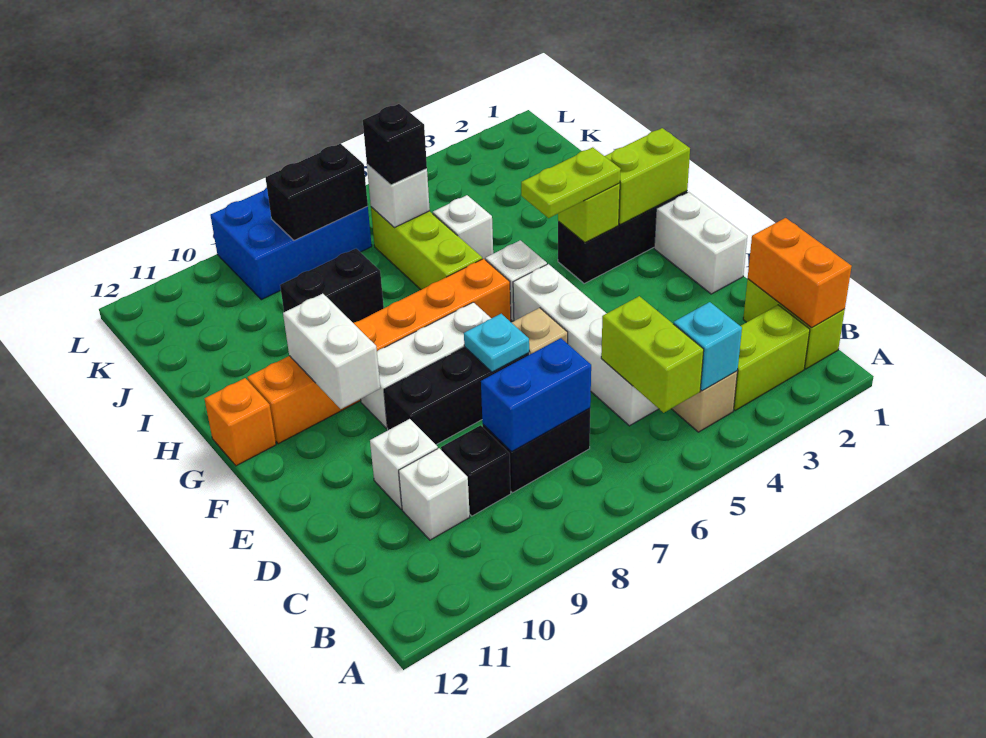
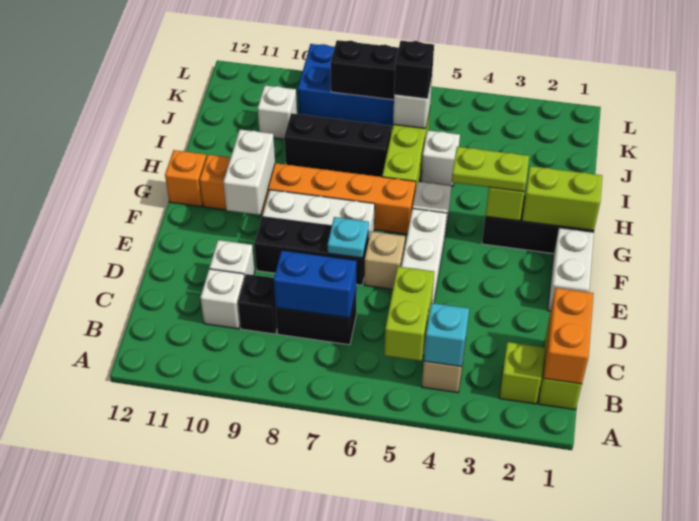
lime 1x2 brick [734,305,810,411] -> lime 1x1 brick [499,342,545,404]
black 1x2 brick [280,249,384,323] -> black 1x3 brick [284,113,391,177]
none -> white 1x1 brick [258,85,297,139]

